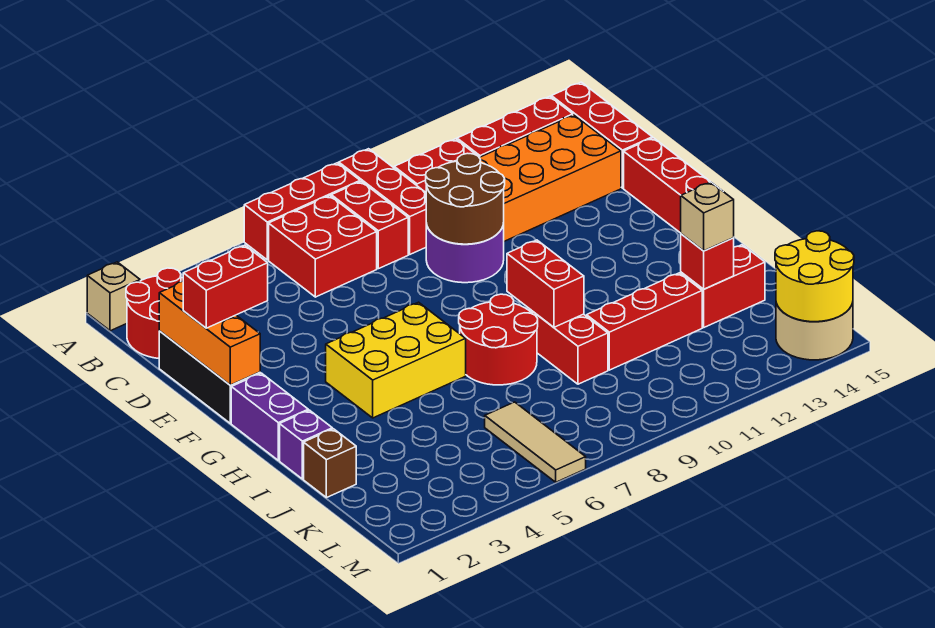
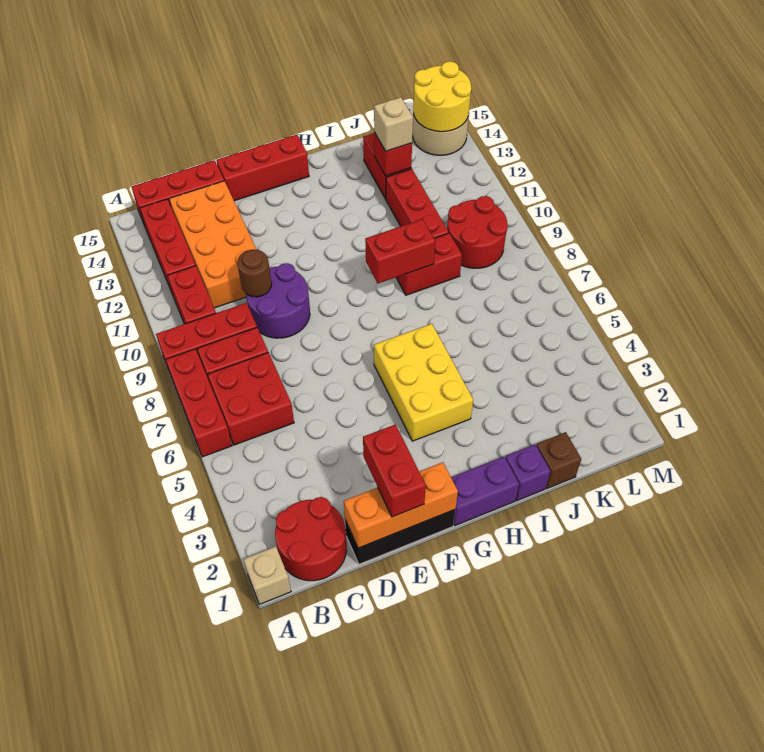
brown 2x2 round brick [426,153,505,244] -> brown 1x1 round brick [237,250,272,297]
red 2x2 round brick [459,294,538,385] -> red 2x2 round brick moved to [447,196,508,268]
tan 1x3 tile [485,402,586,482] -> none

